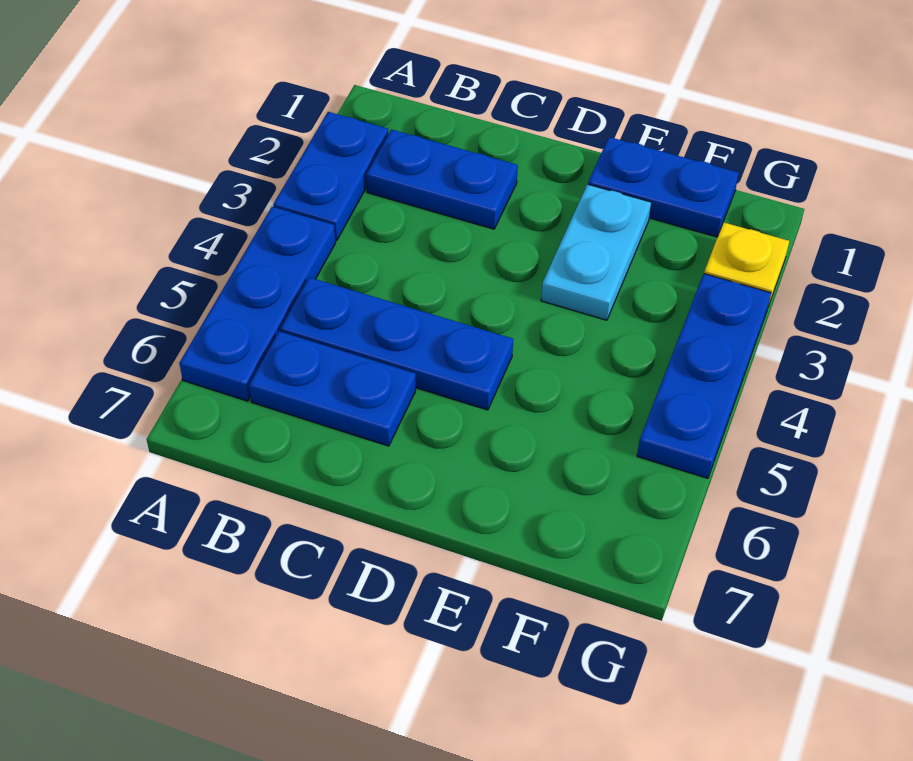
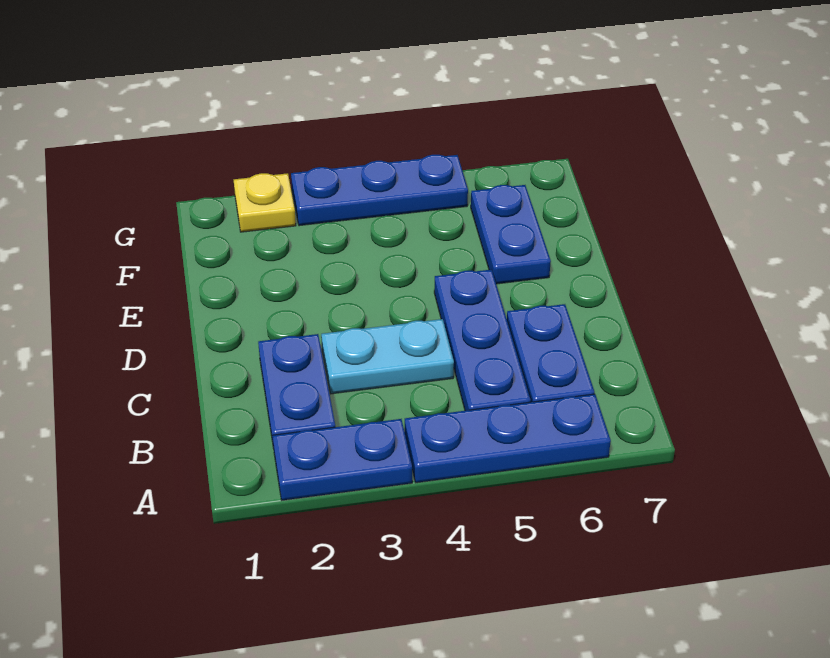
blue 1x2 plate [588,137,739,237] -> blue 1x2 plate moved to [471,185,551,284]
cyan 1x2 plate [541,184,651,320] -> cyan 1x2 plate moved to [321,319,454,394]

